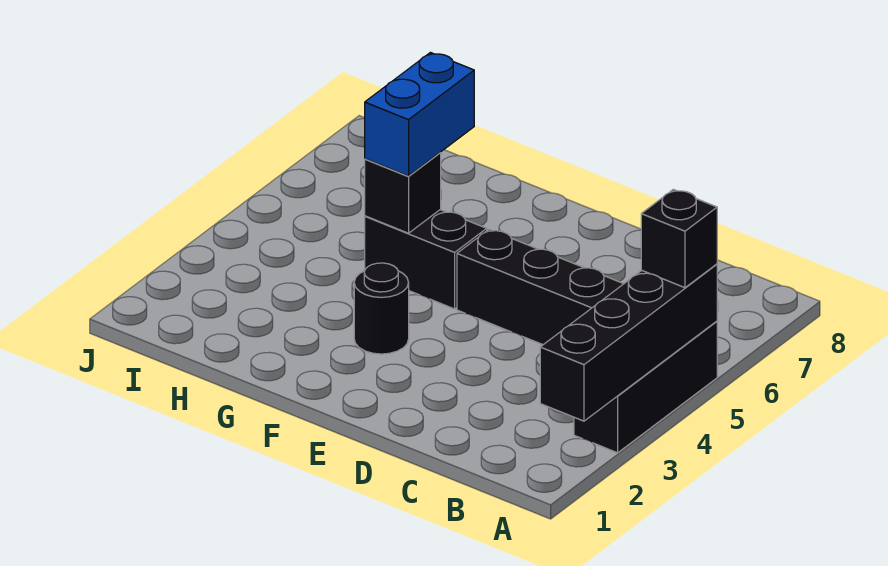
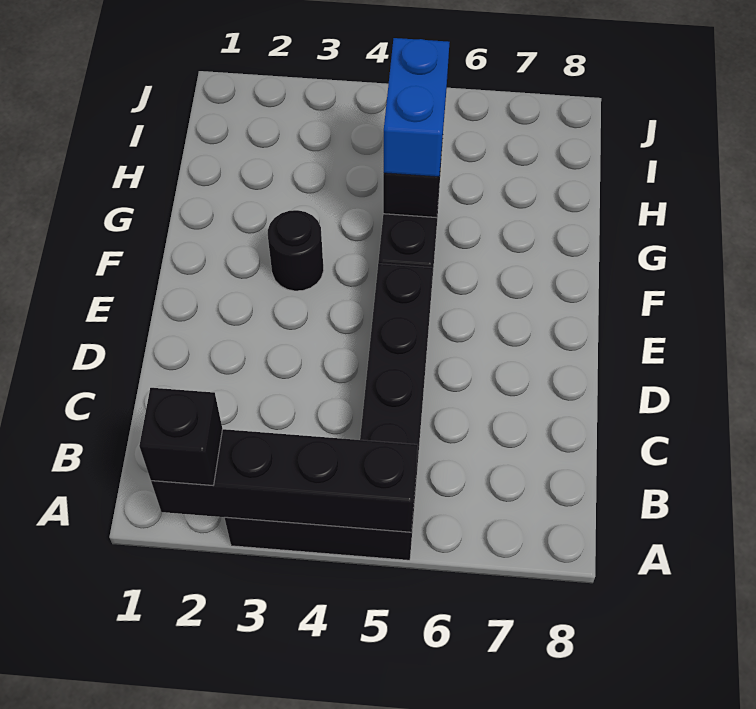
black 1x1 brick [641,189,717,288] -> black 1x1 brick moved to [139,388,222,485]
blue 1x2 brick [365,53,474,176] -> blue 1x2 brick turned to [384,38,450,177]

